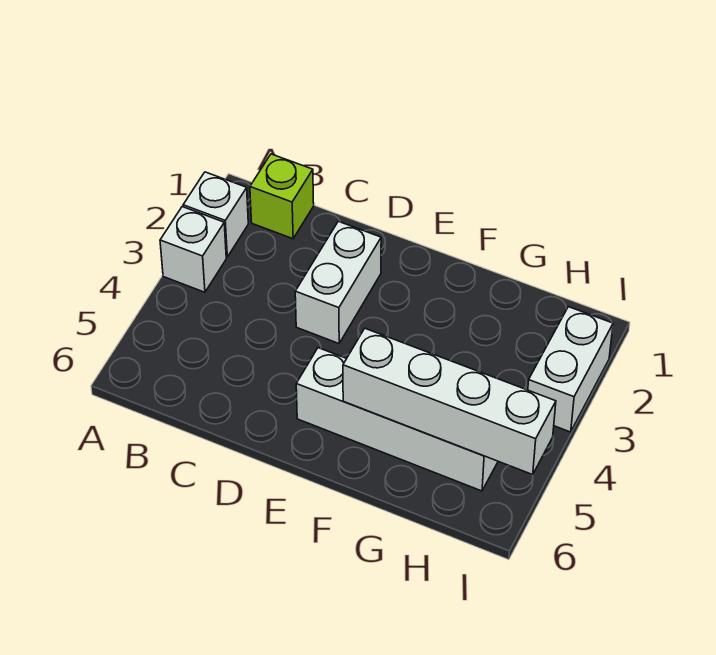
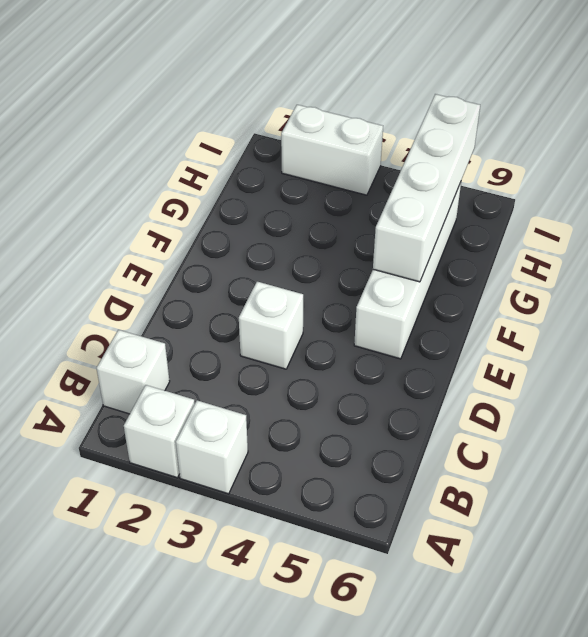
lime 1x1 brick [250,154,314,239] -> white 1x1 brick [97,330,170,414]
white 1x2 brick [295,221,381,343] -> white 1x1 brick [239,282,303,369]

